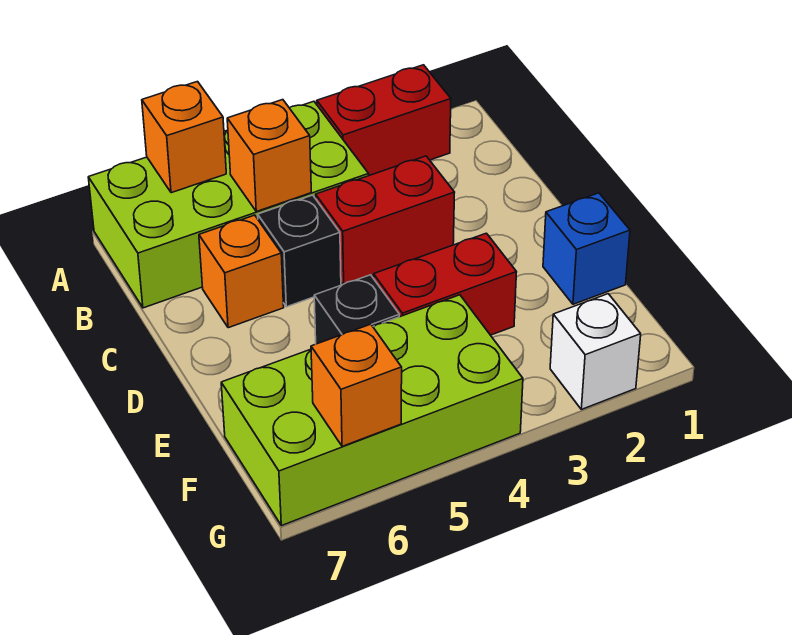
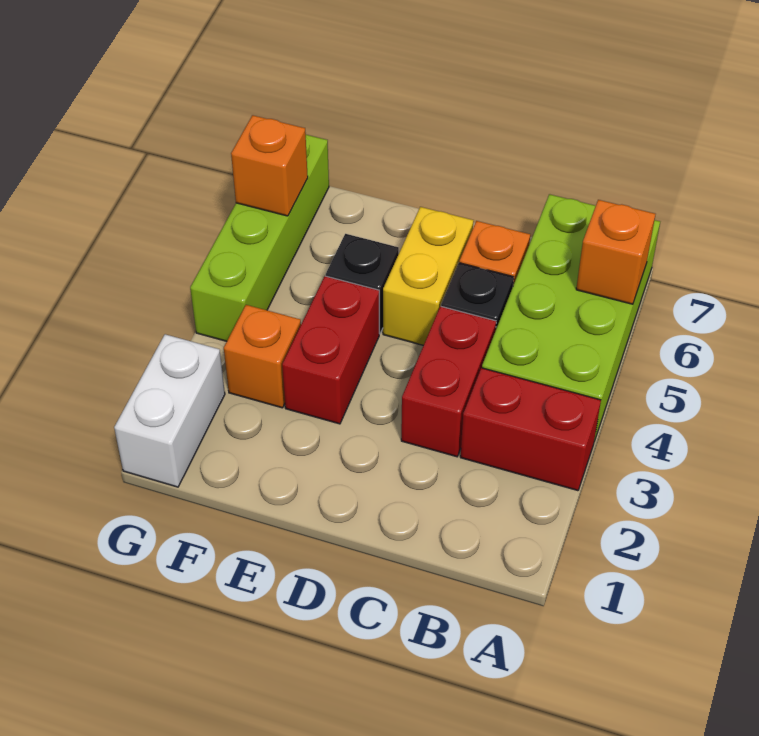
red 1x2 brick [317,65,451,175] -> red 1x2 brick turned to [460,368,601,491]
orange 1x1 brick [227,100,311,212] -> orange 1x1 brick moved to [224,305,301,408]
none -> yellow 1x2 brick [383,207,474,345]
blue 1x1 brick [543,193,630,304] -> none
lime 2x4 brick [221,295,523,526] -> lime 1x4 brick [190,135,329,341]
white 1x1 brick [550,294,641,409] -> white 1x2 brick [114,334,225,487]

